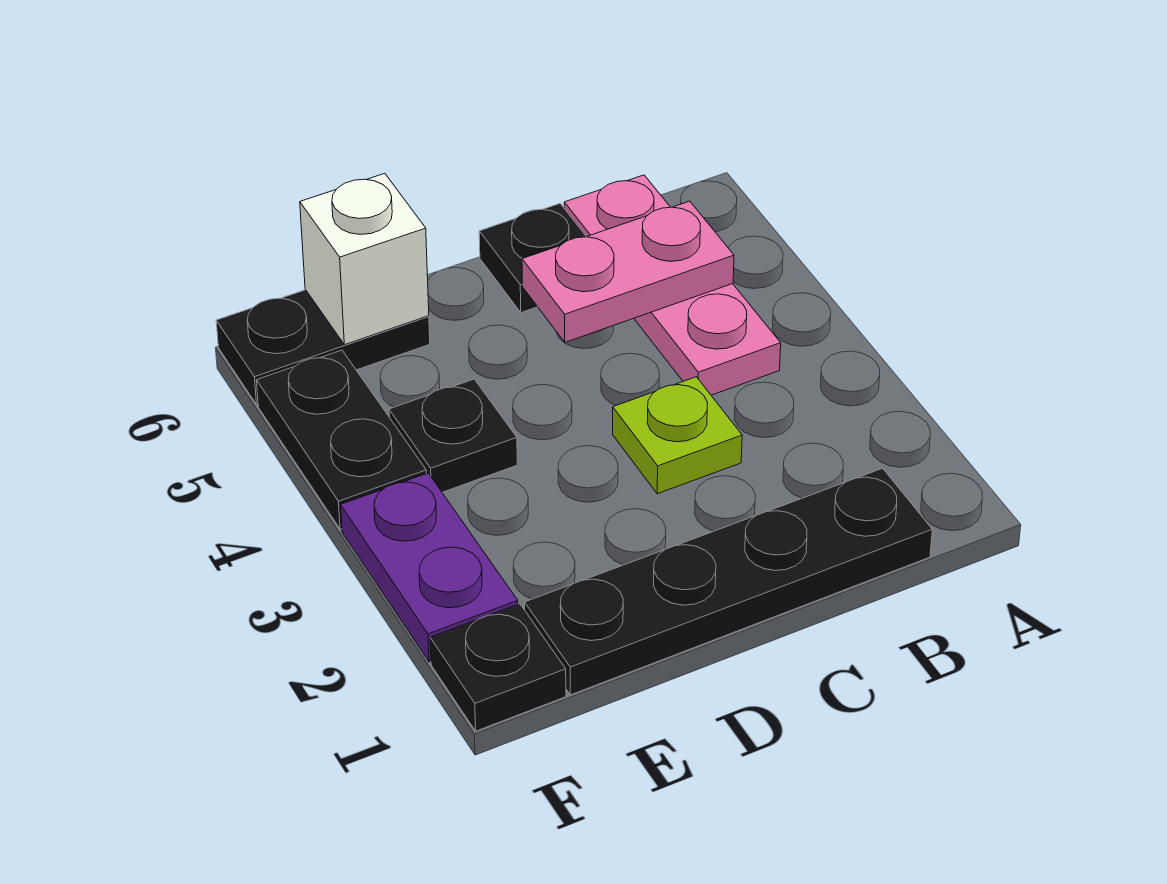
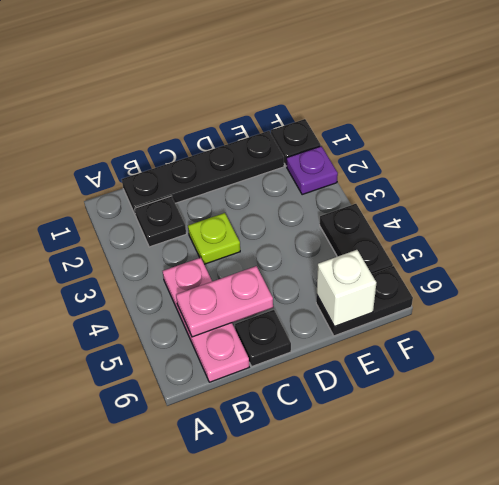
black 1x1 plate [389,379,517,492] -> black 1x1 plate moved to [135,196,186,247]
purple 1x2 plate [341,473,518,662] -> purple 1x1 plate [287,146,338,195]

